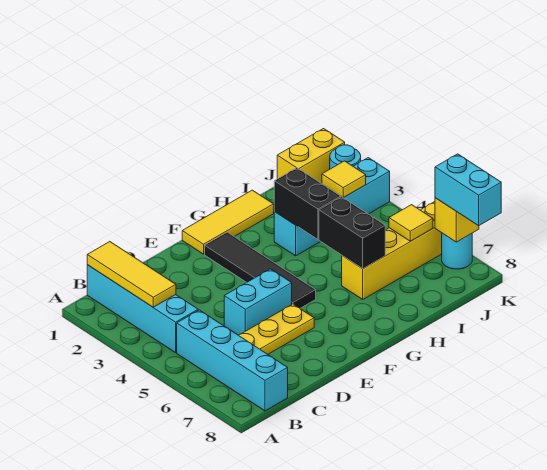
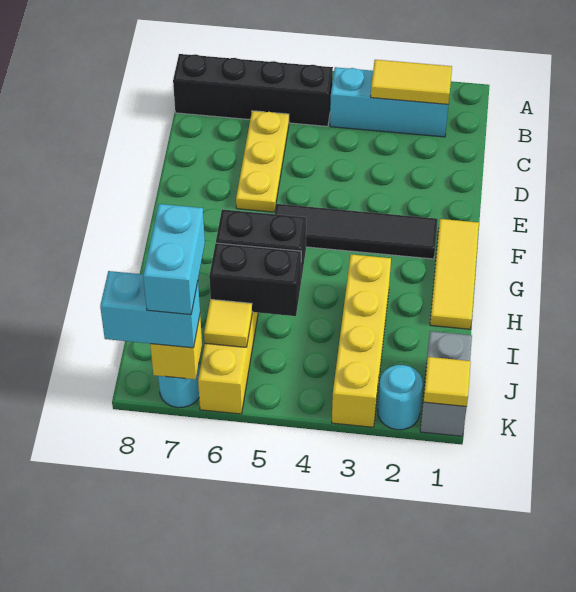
cyan 1x4 brick [87,265,198,353] -> cyan 1x3 brick [330,67,448,137]
yellow 1x3 tile [87,242,176,307] -> yellow 1x2 tile [371,60,452,104]
cyan 1x4 brick [177,310,288,411] -> black 1x4 brick [173,54,333,126]
cyan 1x2 brick [224,269,292,335] -> cyan 1x2 brick moved to [143,204,205,315]
cyan 1x4 brick [274,158,390,256] -> yellow 1x4 brick [332,254,391,427]
black 1x2 brick [274,168,341,239] -> black 1x2 brick moved to [209,243,301,316]
yellow 1x2 brick [277,129,345,184] -> grey 1x2 brick [420,331,472,436]
yellow 1x1 tile [322,161,366,198] -> yellow 1x1 tile moved to [423,357,471,406]

